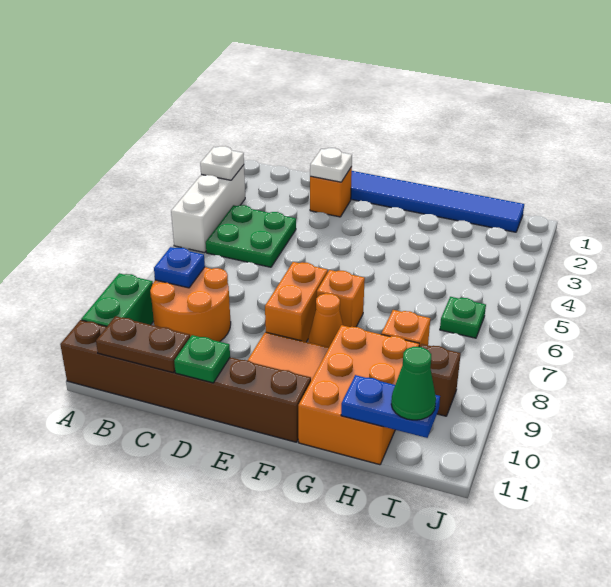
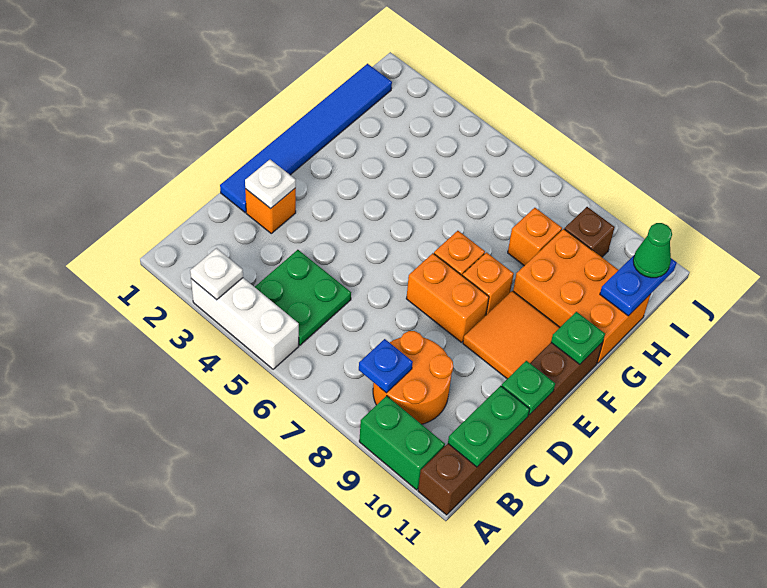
brown 1x2 plate [96,316,190,372] -> green 1x2 plate [448,386,530,467]
orange 1x1 cone [308,293,343,347] -> orange 1x1 brick [462,252,514,315]
green 1x1 plate [440,297,486,338] -> green 1x1 plate moved to [551,312,605,364]

